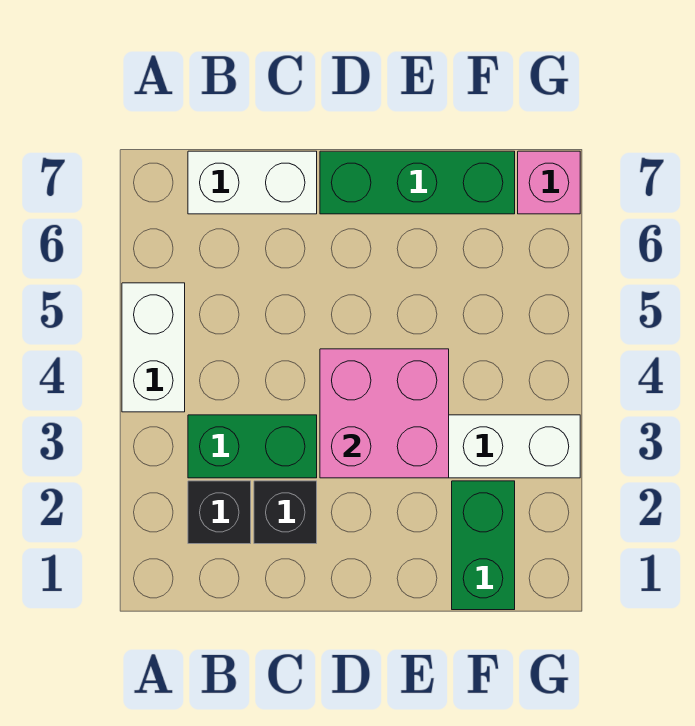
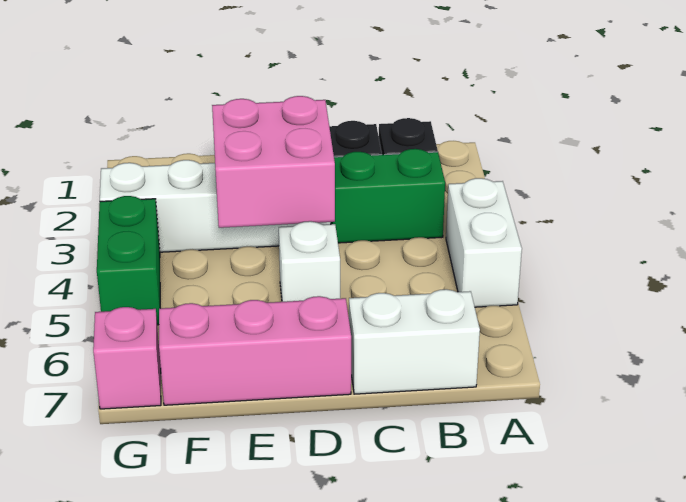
none -> white 1x1 brick [279,221,340,302]
green 1x3 brick [320,151,515,214] -> pink 1x3 brick [159,296,351,405]
green 1x2 brick [452,481,515,610] -> green 1x2 brick moved to [97,196,160,325]

